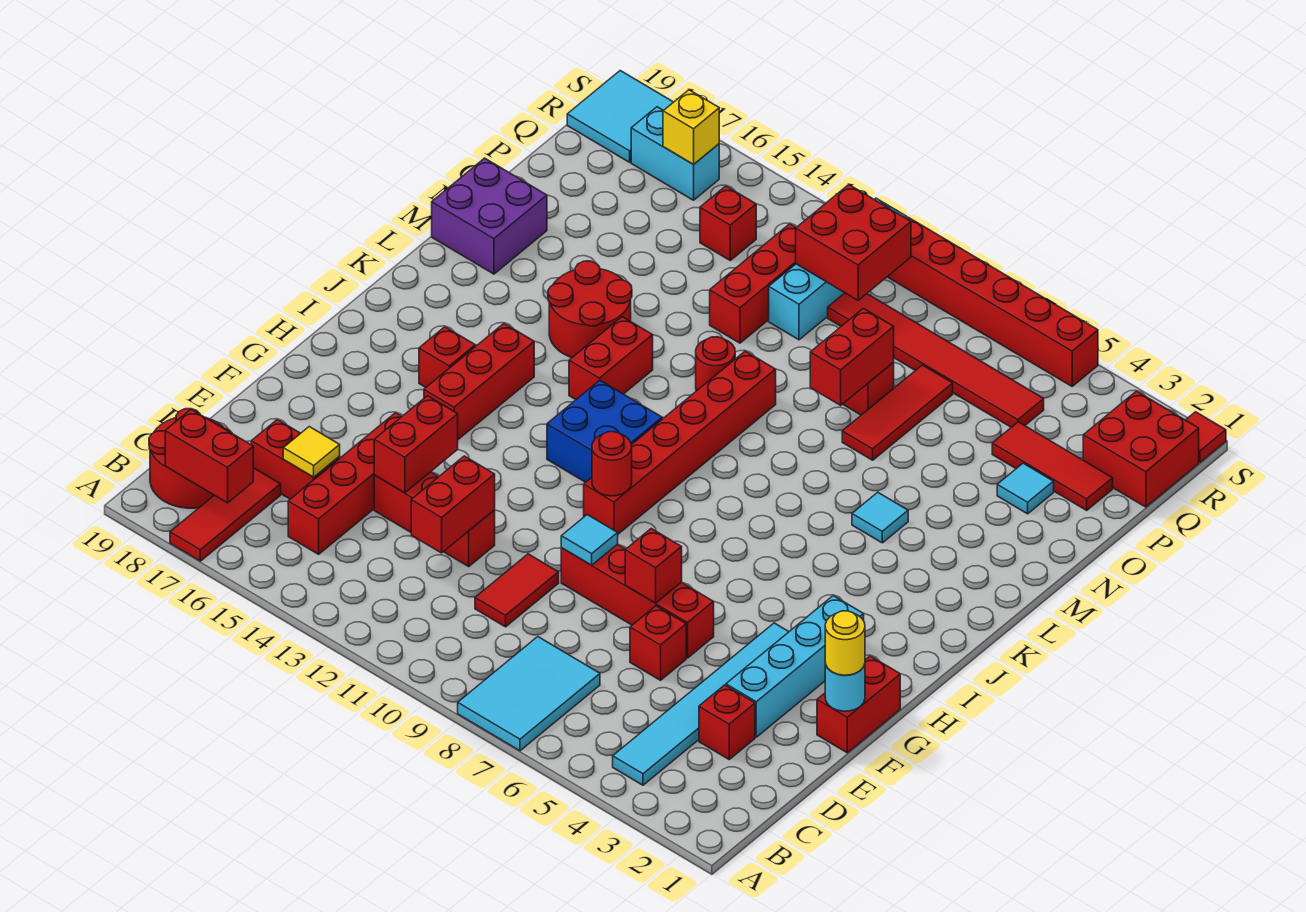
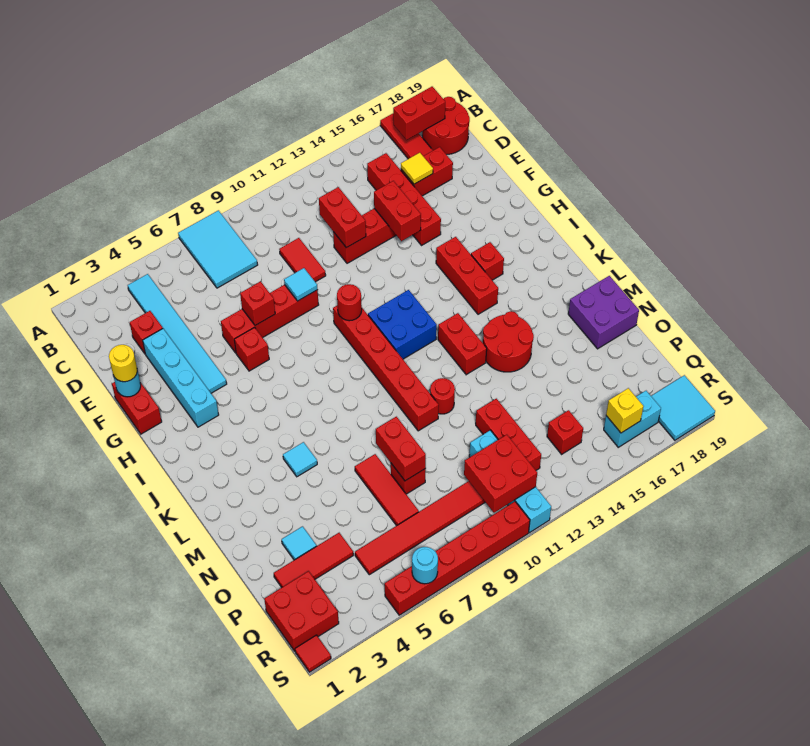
red 1x1 brick [630,606,686,680] -> red 1x1 brick moved to [234,328,269,371]
none -> cyan 1x1 round brick [412,547,438,584]

